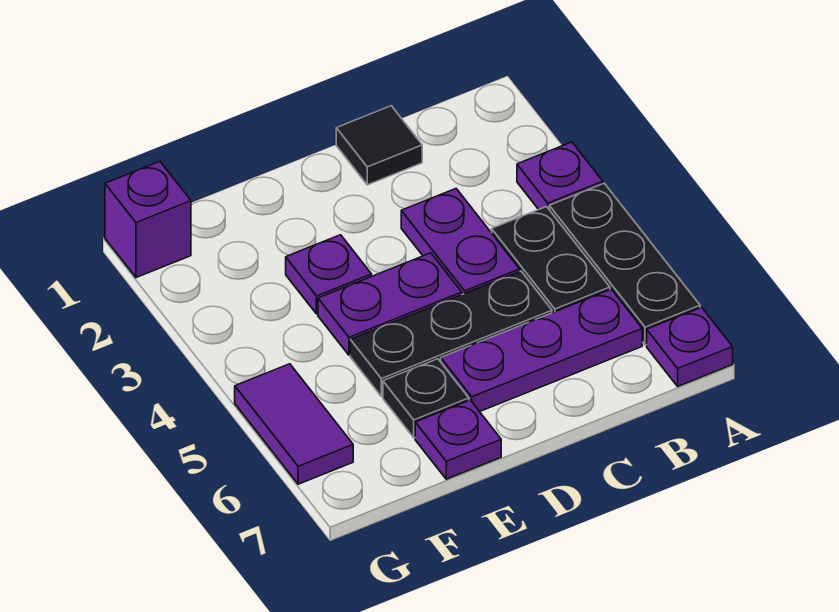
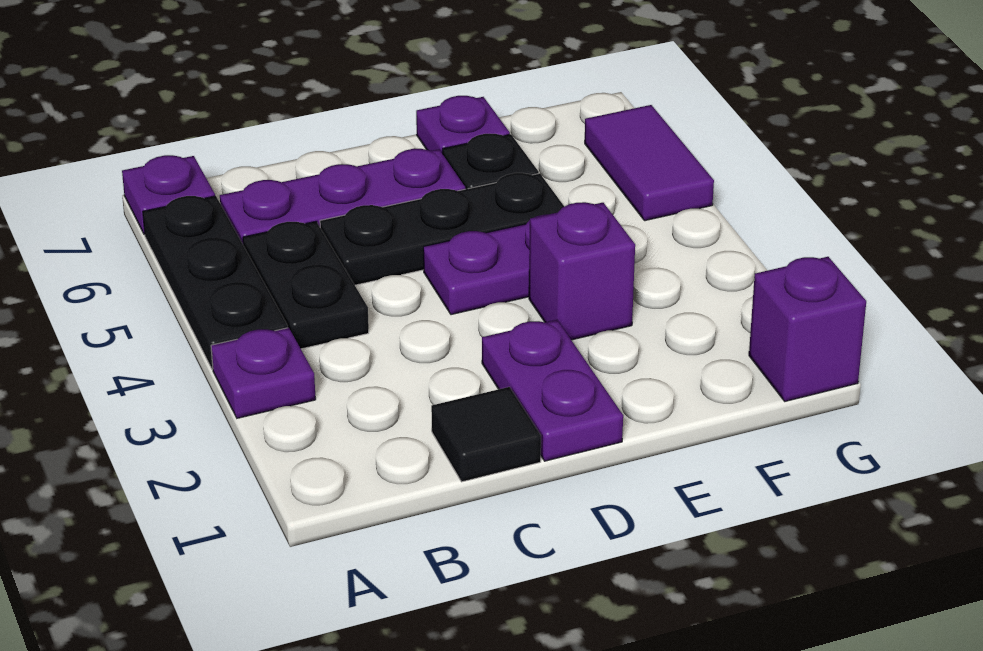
purple 1x2 plate [401,189,520,294] -> purple 1x2 plate moved to [482,320,623,461]
purple 1x1 plate [286,235,372,314] -> purple 1x1 brick [529,202,635,340]

